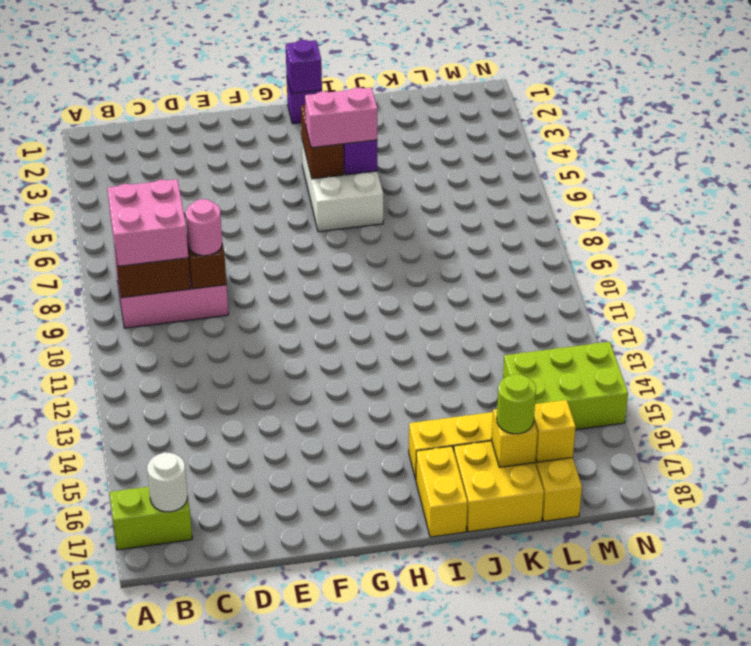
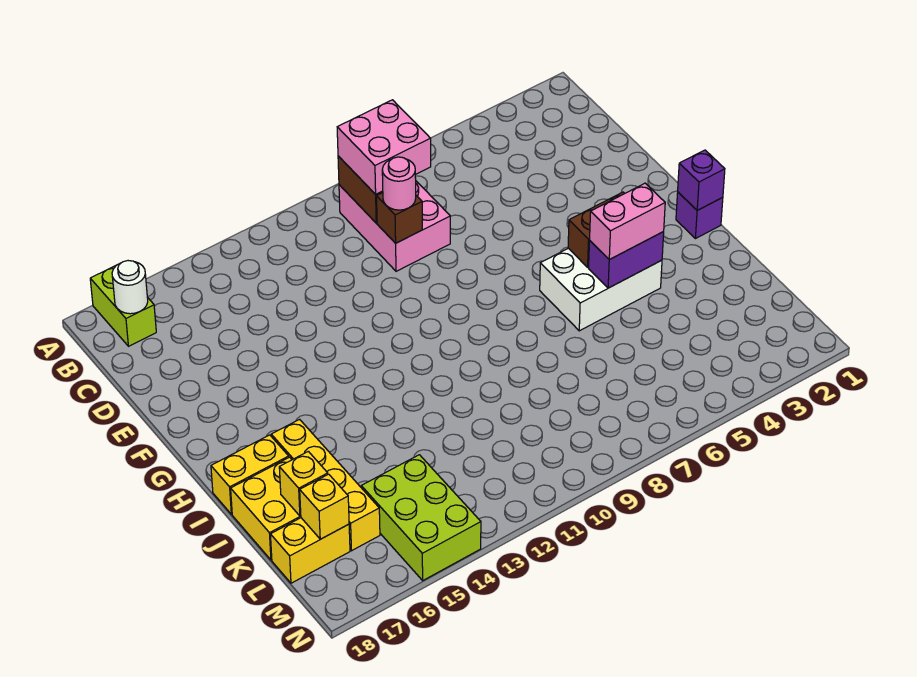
pink 1x2 brick [305,87,377,148] -> pink 1x2 brick turned to [590,183,665,260]
lime 1x1 round brick [497,374,536,434] -> none

